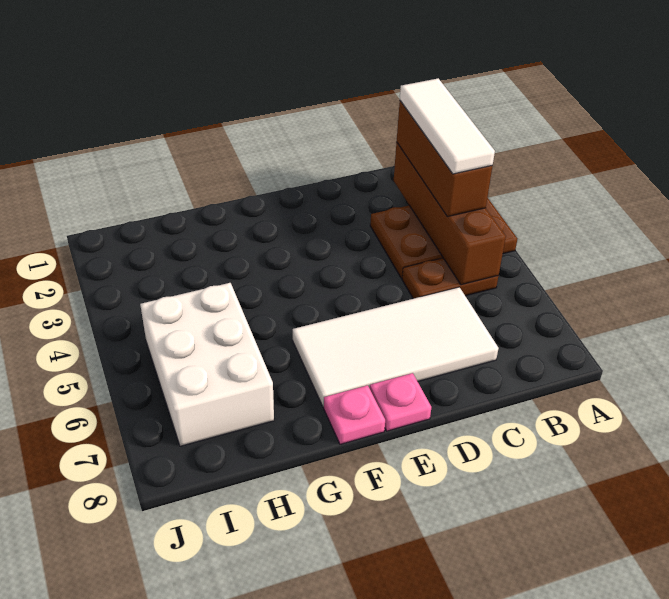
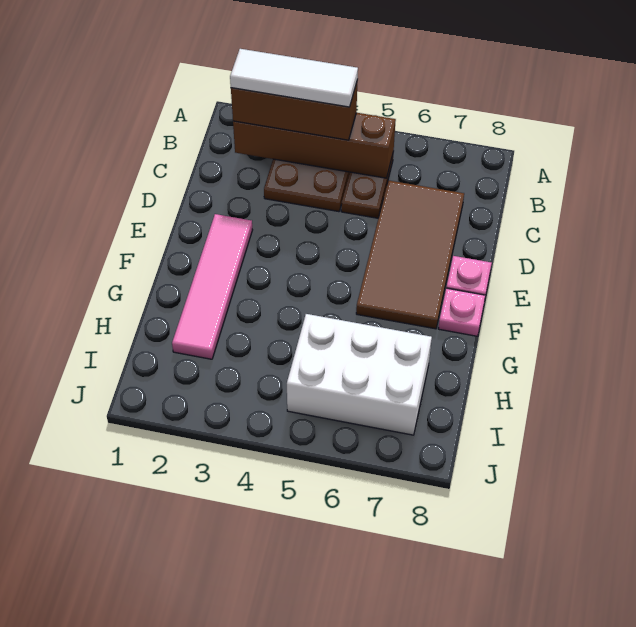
white 2x4 tile [293,287,499,407] -> brown 2x4 tile [356,180,464,329]
none -> pink 1x4 tile [172,214,252,359]

